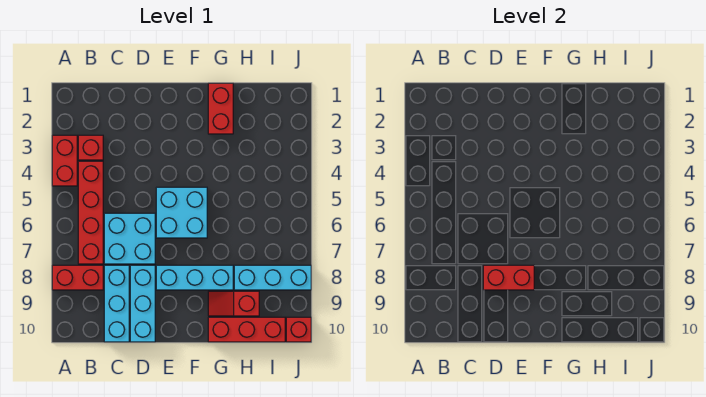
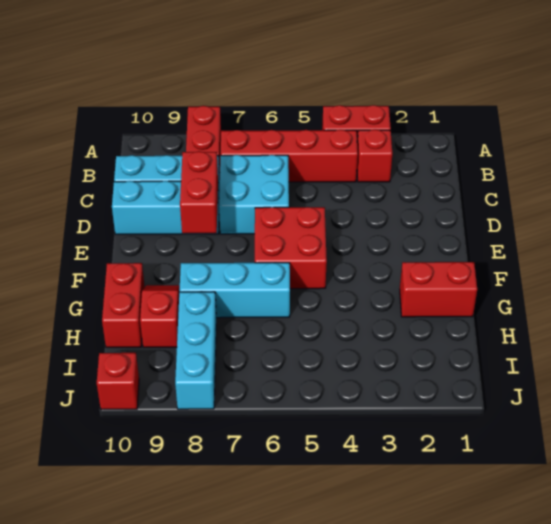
cyan 2x2 brick [156,187,207,238] -> red 2x2 brick [255,207,327,289]
cyan 1x3 brick [156,265,233,290] -> cyan 1x3 brick turned to [179,263,290,318]
red 1x3 brick [208,317,285,342] -> red 1x2 brick [102,263,145,347]

